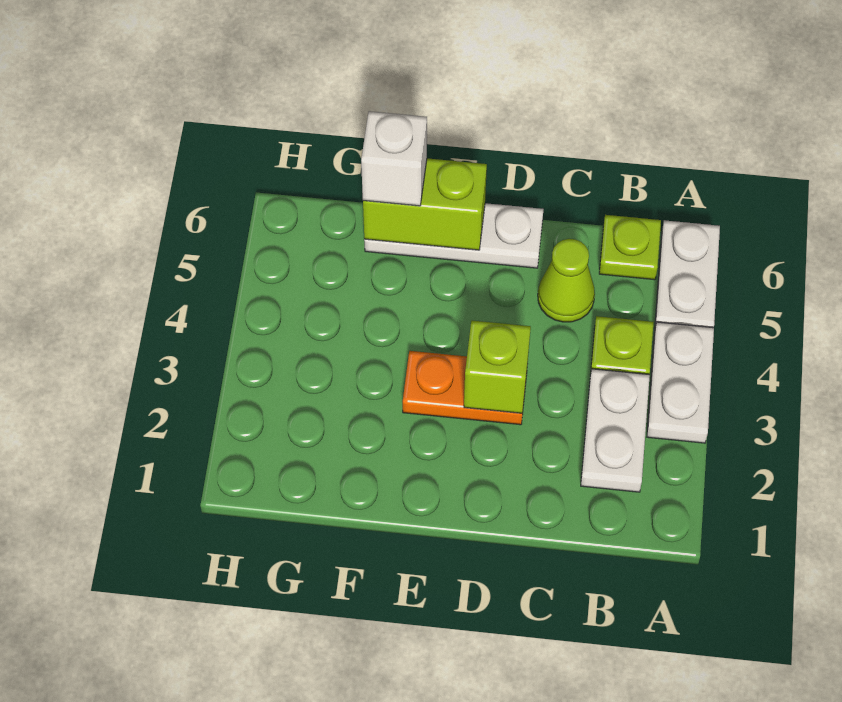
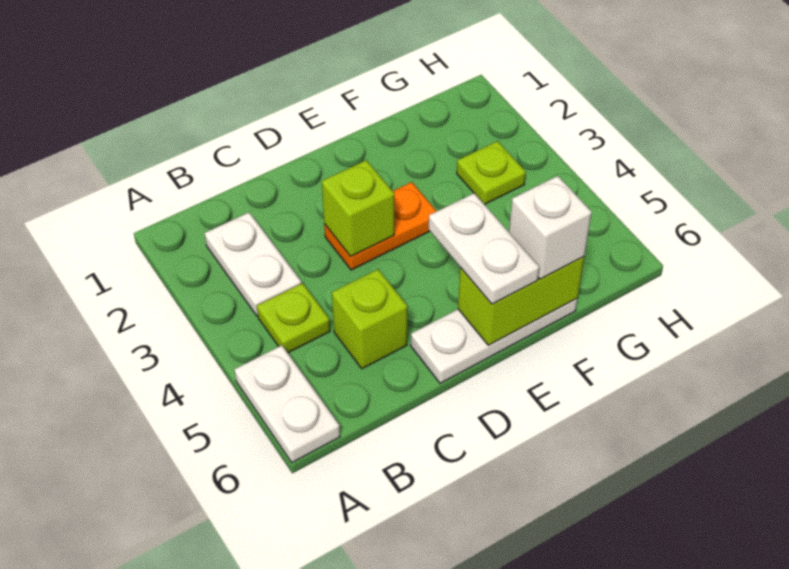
white 1x2 plate [647,322,714,443] -> white 1x2 plate moved to [429,193,539,304]
lime 1x1 plate [599,215,661,280] -> lime 1x1 plate moved to [457,141,526,205]
lime 1x1 cone [538,239,595,322] -> lime 1x1 brick [332,269,407,369]

